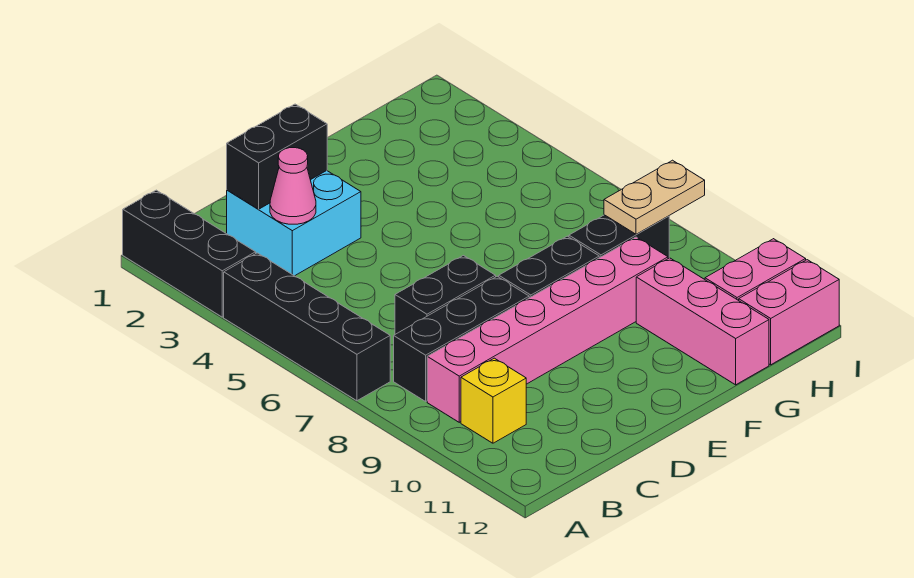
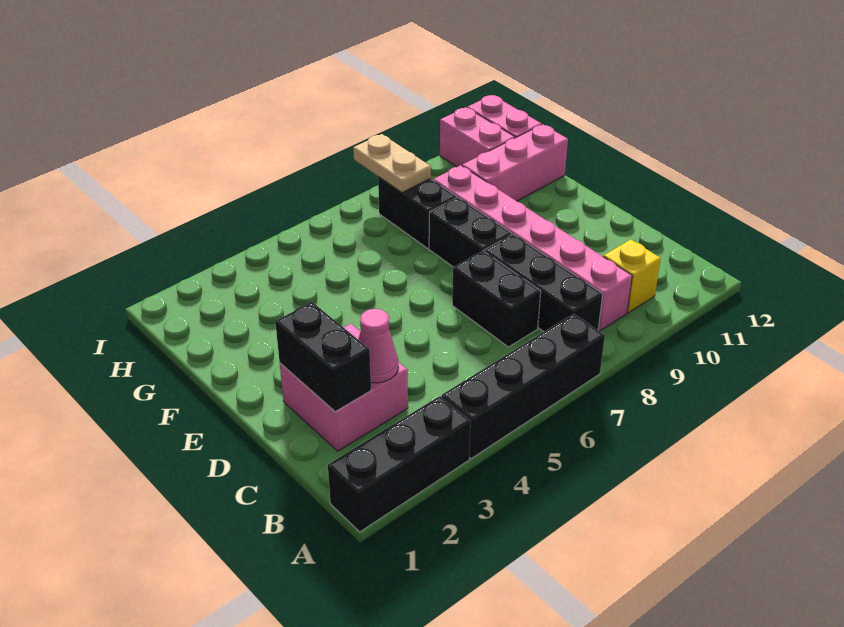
cyan 2x2 brick [227,171,361,276] -> pink 2x2 brick [280,324,408,451]

